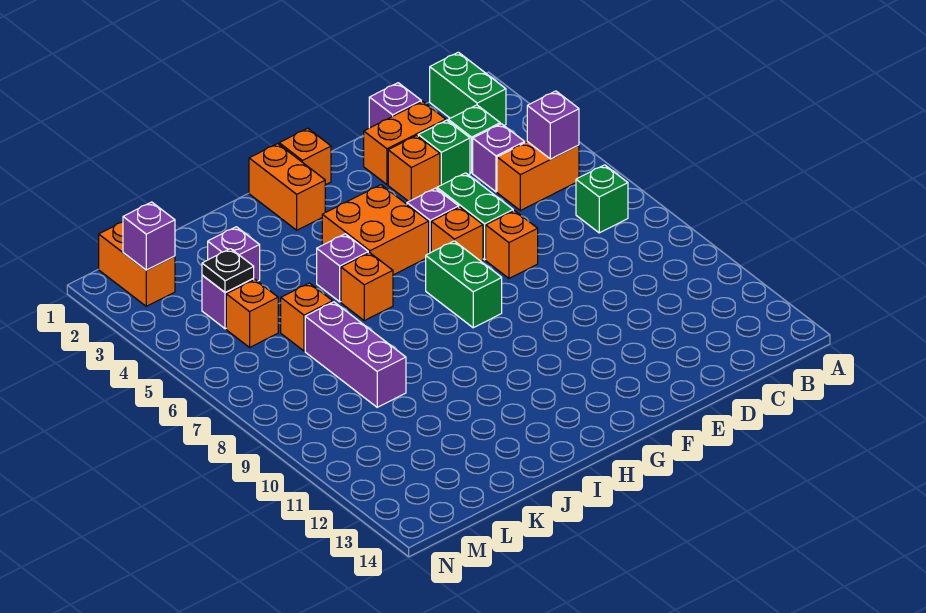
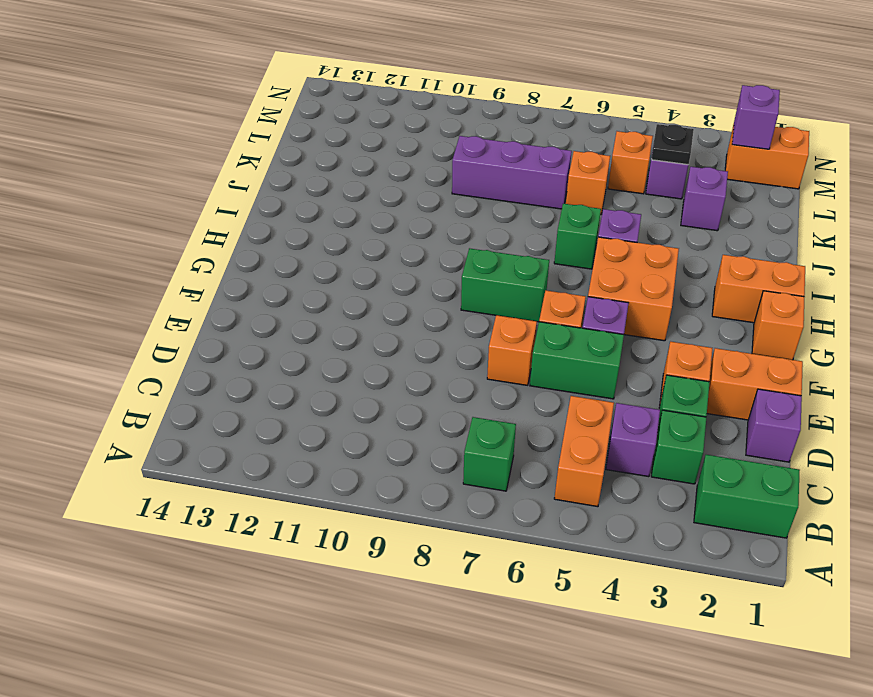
purple 1x1 brick [527,91,579,159] -> none
orange 1x2 brick [364,102,446,185] -> orange 1x2 brick turned to [707,348,803,420]
orange 1x1 brick [341,253,393,321] -> green 1x1 brick [554,204,601,269]

